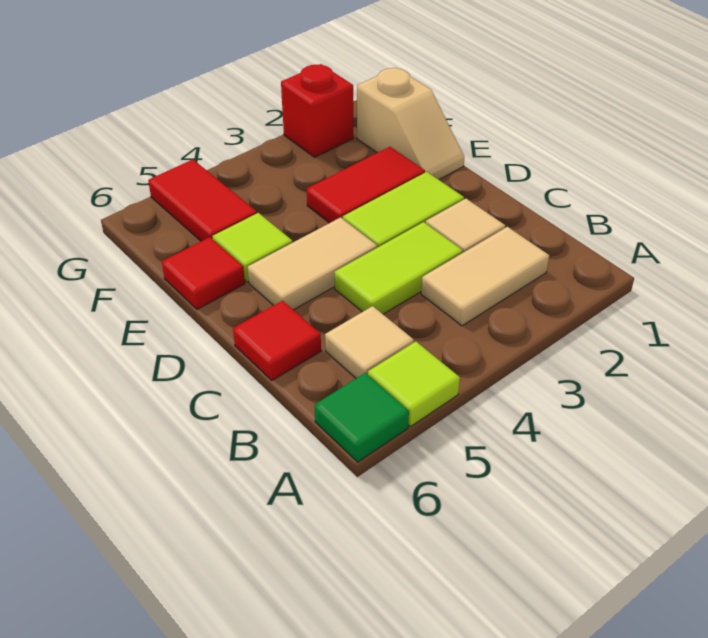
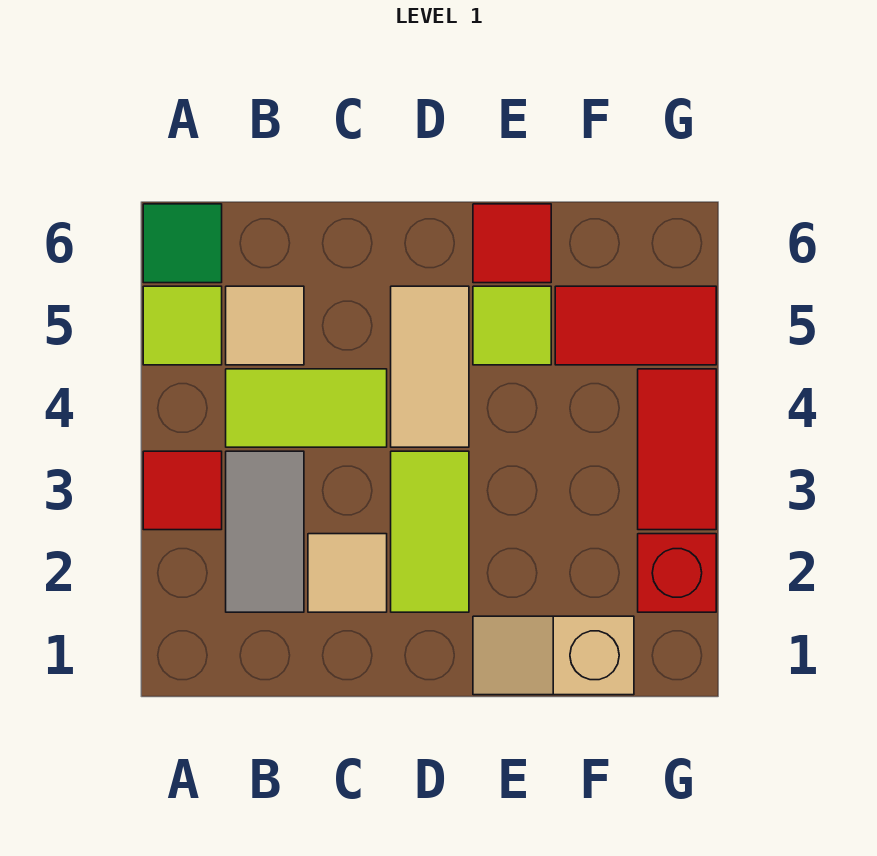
tan 1x2 tile [421,227,549,326] -> grey 1x2 tile [226,451,304,612]
lime 1x2 tile [334,222,463,314] -> lime 1x2 tile turned to [226,369,387,447]
red 1x1 tile [233,301,321,380] -> red 1x1 tile moved to [143,451,222,530]
red 1x2 tile [307,147,425,223] -> red 1x2 tile moved to [638,369,716,530]

